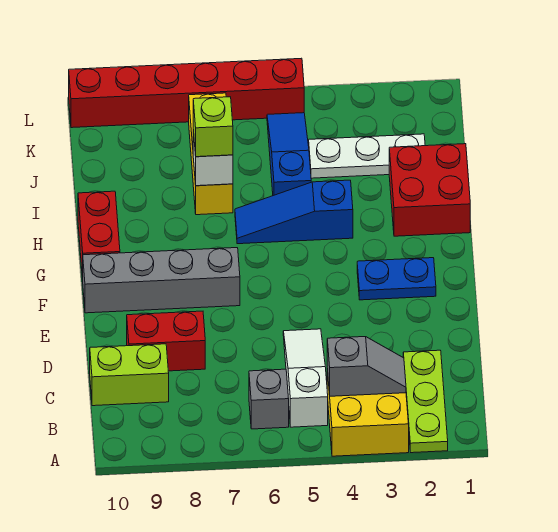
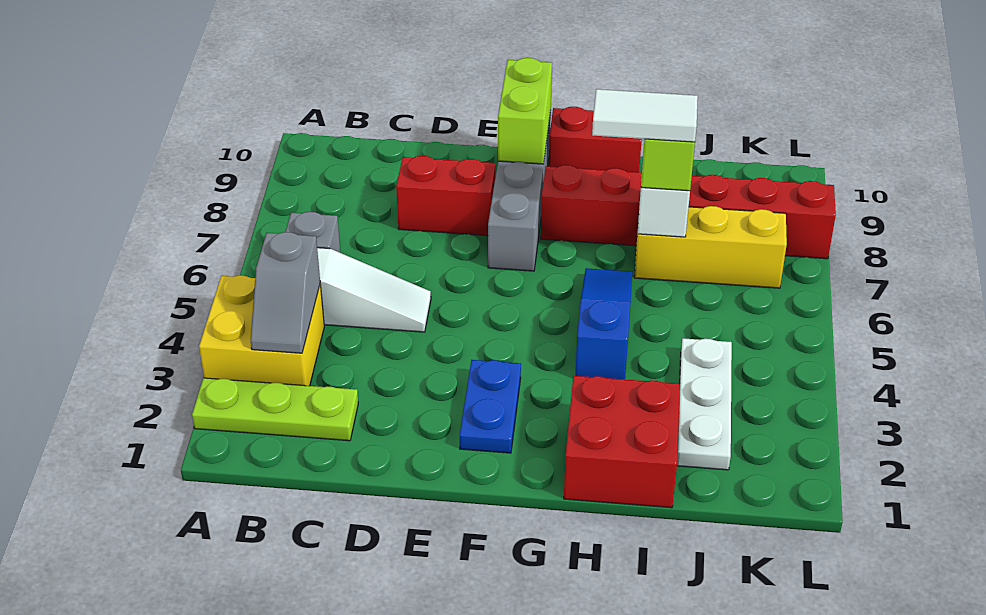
lime 1x2 brick [90,344,169,406] -> lime 1x2 brick moved to [498,58,552,164]
red 1x2 brick [127,311,205,371] -> red 1x2 brick turned to [396,156,495,236]
none -> white 1x2 tile [592,89,698,142]
blue 1x3 slope [267,113,311,196] -> none
red 1x6 brick [69,58,304,128] -> red 1x6 brick turned to [541,165,836,259]

